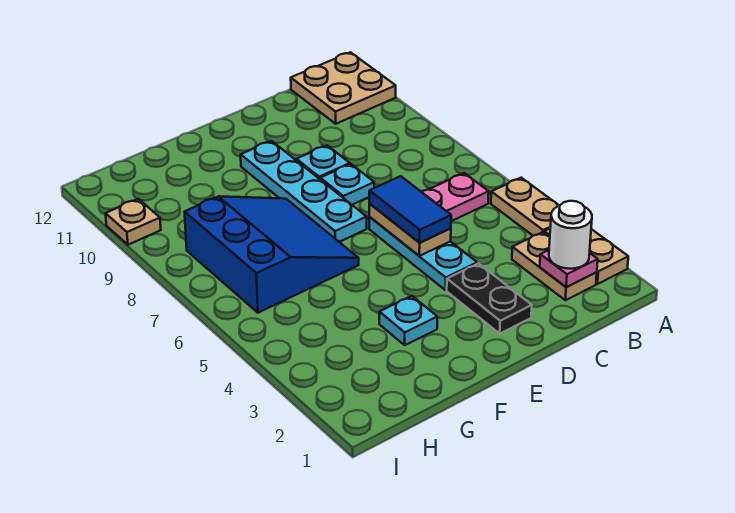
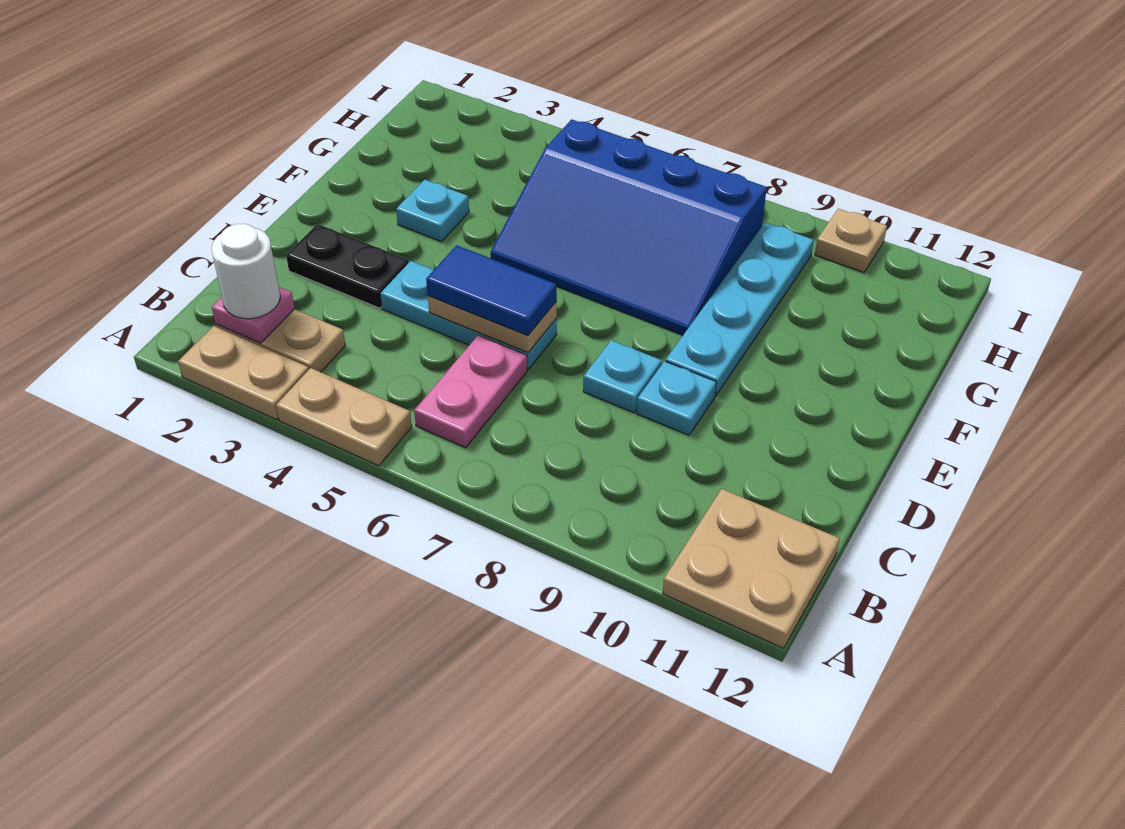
cyan 1x4 plate [241,141,367,242] -> cyan 1x4 plate turned to [666,223,814,396]
blue 3x3 slope [185,196,359,313] -> blue 3x4 slope [491,119,767,335]

